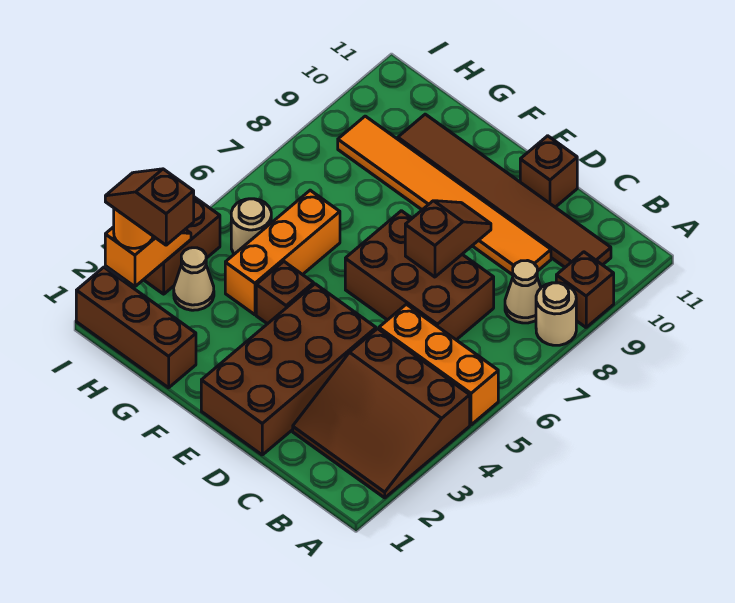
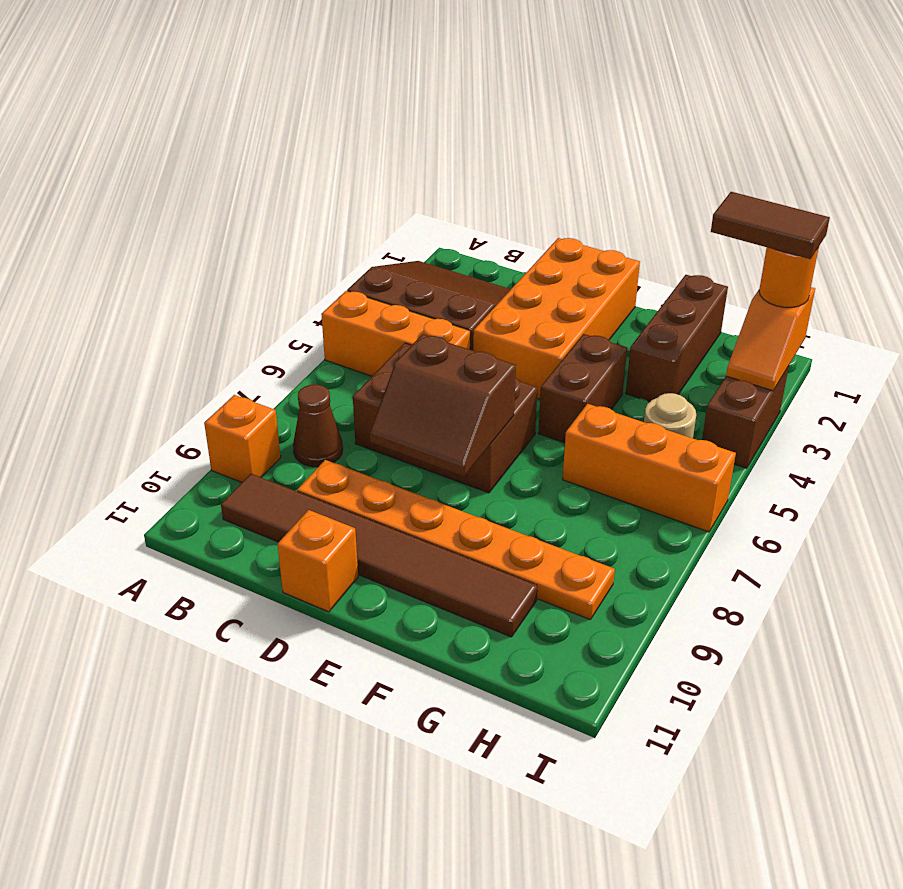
tan 1x1 round brick [536,283,576,345] -> none
brown 1x1 brick [556,252,614,327] -> orange 1x1 brick [204,395,281,482]
tan 1x1 cone [505,261,541,323] -> brown 1x1 cone [293,384,343,467]
orange 1x6 tile [338,116,551,275] -> orange 1x6 plate [297,460,615,620]
brown 2x4 brick [201,284,376,455] -> orange 2x4 brick [473,238,640,399]
brown 1x2 slope [405,201,491,277] -> brown 2x2 slope [370,334,516,476]
brown 1x1 brick [520,136,577,207] -> orange 1x1 brick [277,510,358,612]
brown 1x1 brick [256,262,314,324] -> brown 1x2 brick [538,334,627,443]
brown 1x3 brick [76,267,196,388] -> brown 1x3 brick turned to [626,275,728,402]
orange 1x3 brick [225,190,340,315] -> orange 1x3 brick turned to [563,404,736,532]
brown 1x2 slope [105,169,194,245] -> brown 1x2 tile [711,192,830,259]
tan 1x1 cone [174,248,214,310] -> none

